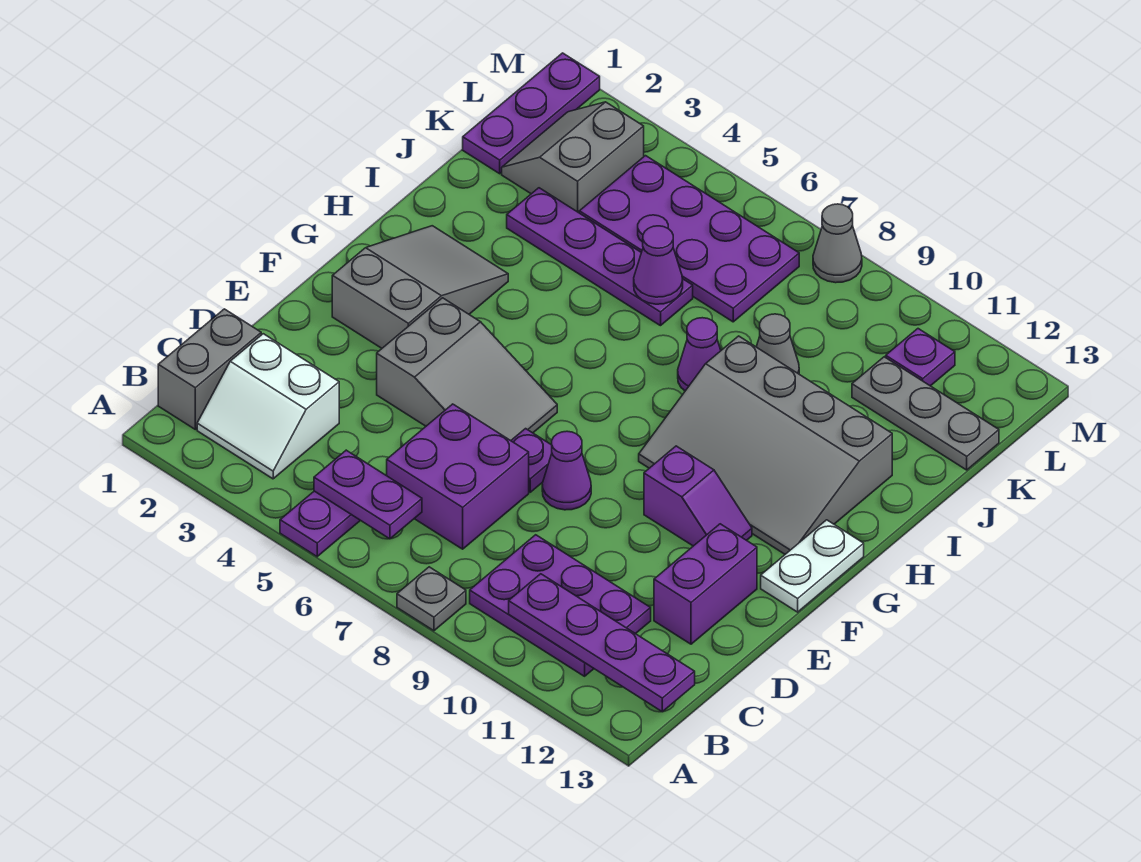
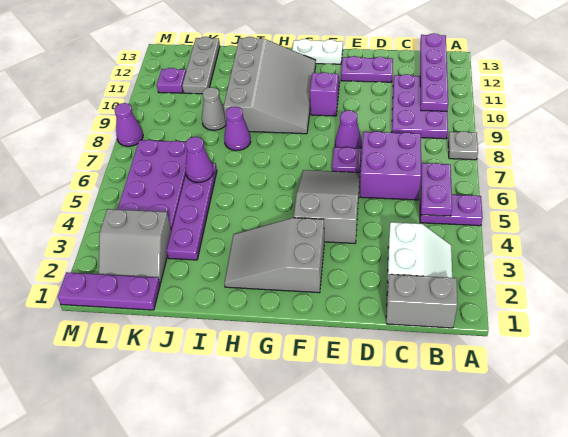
purple 1x2 brick [654,524,757,644] -> purple 1x2 plate [341,56,393,82]
grey 1x1 cone [813,204,862,283] -> purple 1x1 cone [115,103,143,146]

